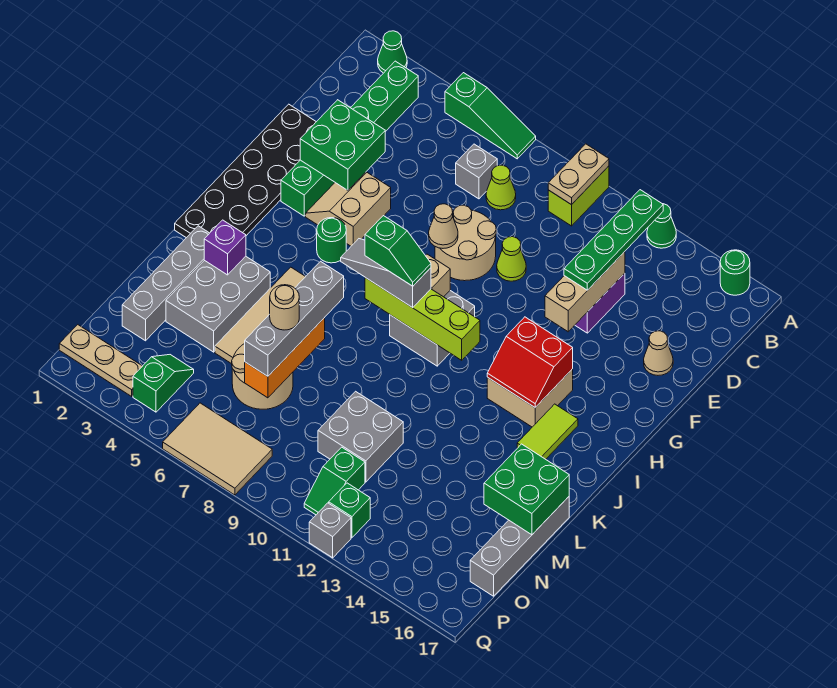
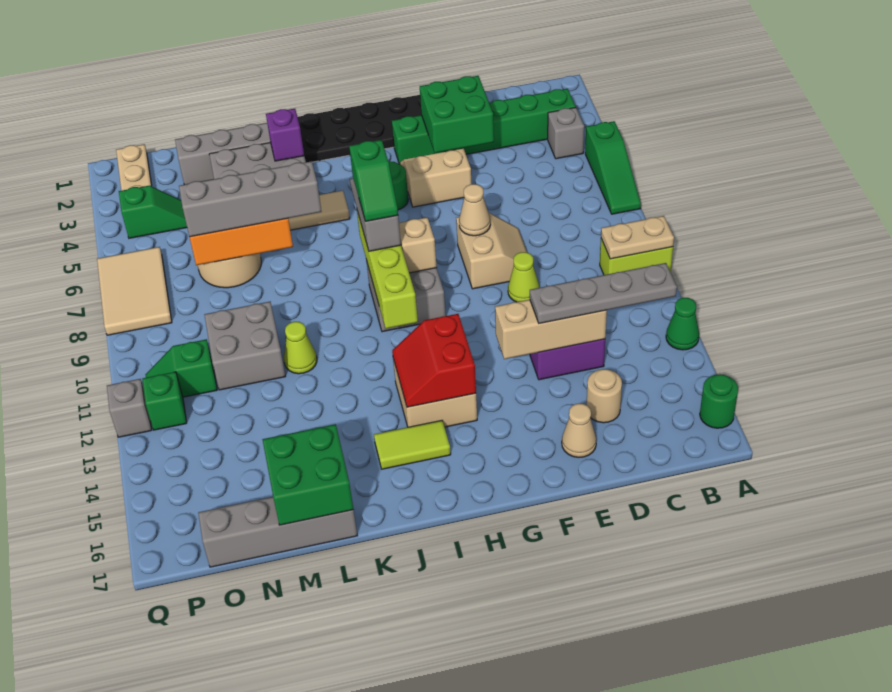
green 1x1 cone [378,31,407,73] -> none
green 1x4 plate [564,190,663,290] -> grey 1x4 plate [530,263,677,323]
grey 1x1 brick [456,144,497,199] -> grey 1x1 brick moved to [548,107,584,159]
lime 1x1 cone [486,165,516,210] -> lime 1x1 cone moved to [284,322,317,374]
tan 2x2 round brick [435,205,496,281] -> tan 2x2 slope [456,213,527,289]
tan 1x1 round brick [270,285,299,330] -> tan 1x1 round brick moved to [587,369,622,423]

